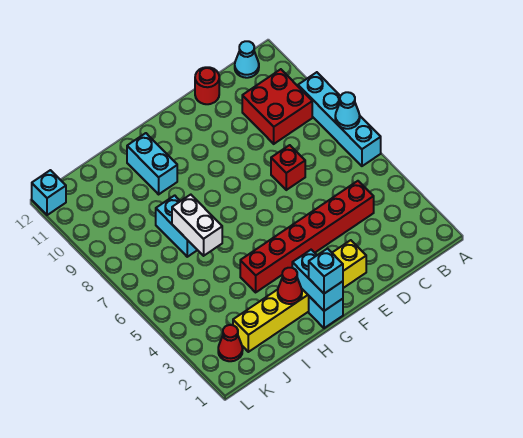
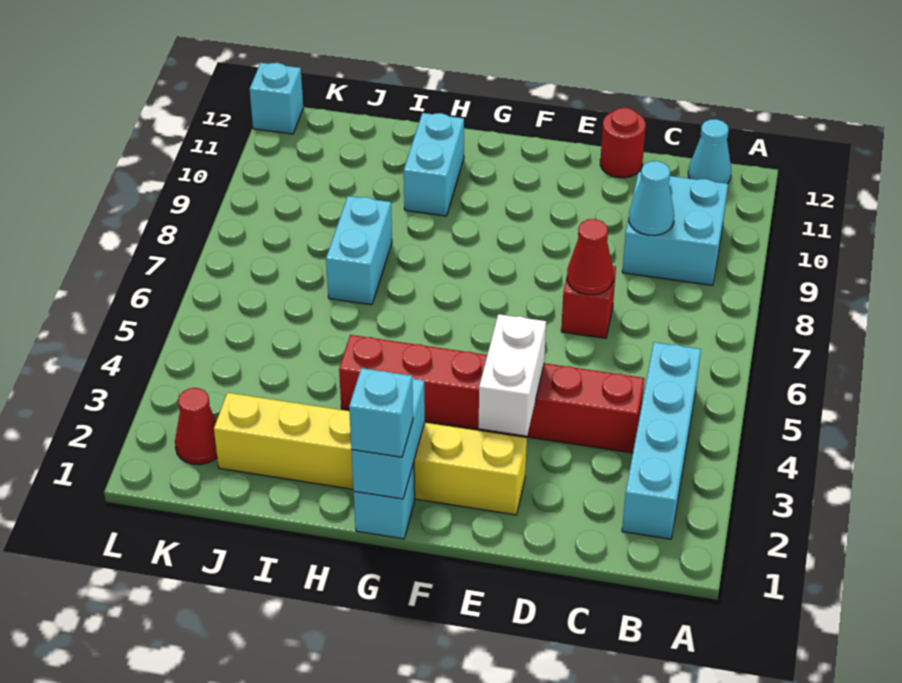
cyan 1x4 brick [298,72,381,166] -> cyan 1x4 brick moved to [622,342,701,539]
cyan 1x1 cone [335,92,360,129] -> cyan 1x1 cone moved to [629,161,674,235]
red 2x2 brick [242,69,312,144] -> cyan 2x2 brick [622,172,728,285]
red 1x1 cone [278,268,302,304] -> red 1x1 cone moved to [567,219,613,295]
white 1x2 brick [172,195,222,256] -> white 1x2 brick moved to [479,314,546,436]

